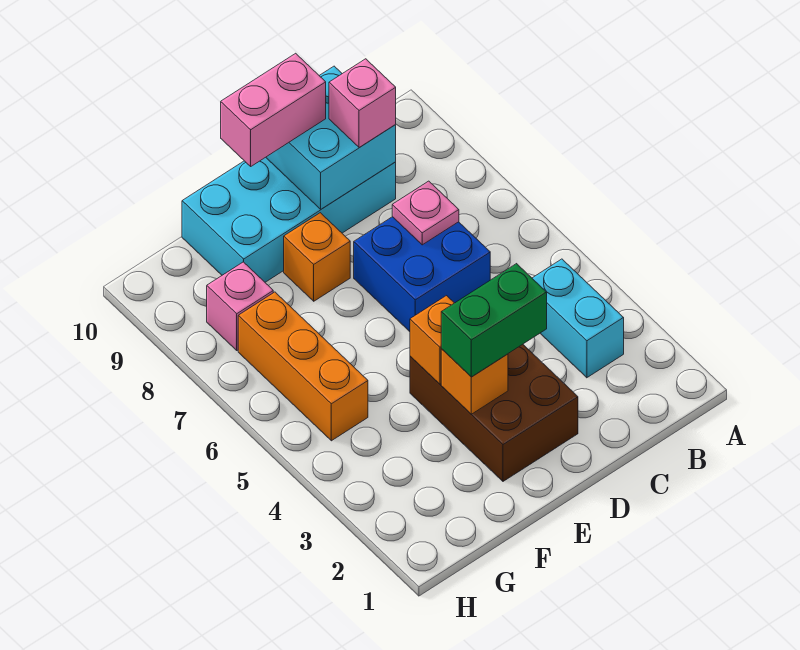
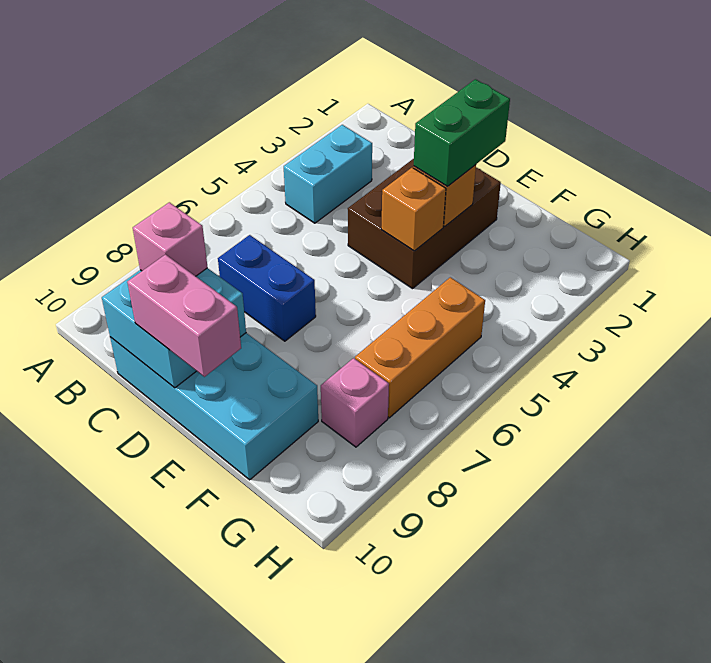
blue 2x2 brick [354,217,490,332] -> blue 1x2 brick [218,235,316,341]
pink 1x1 plate [392,181,459,245] -> none
green 1x2 brick [441,264,547,377] -> green 1x2 brick turned to [414,79,510,186]
orange 1x1 brick [284,213,350,301] -> none

